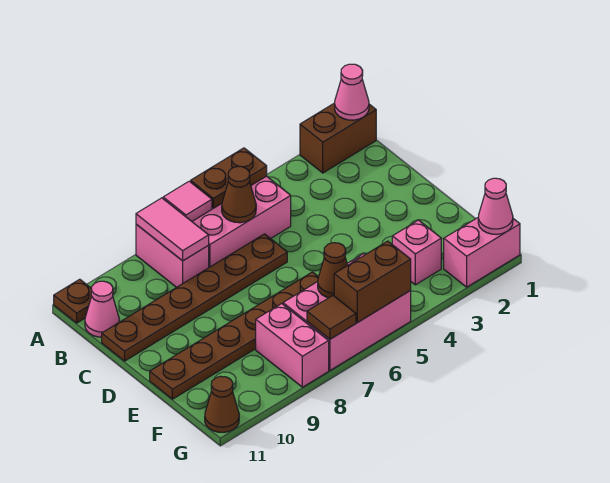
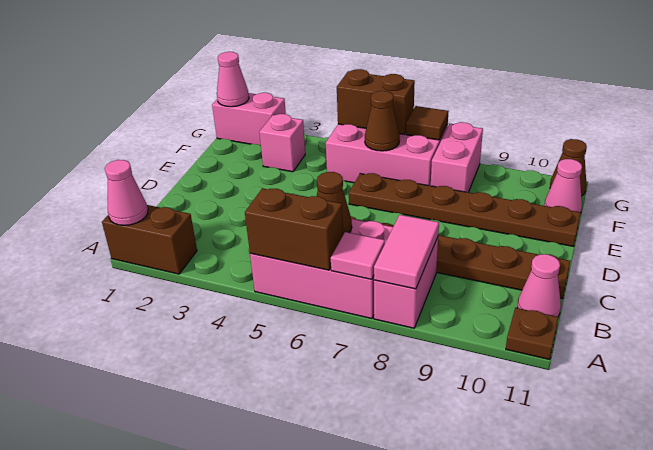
brown 1x2 plate [191,148,267,208] -> brown 1x2 brick [245,188,343,270]
none -> pink 1x1 cone [544,159,582,212]

